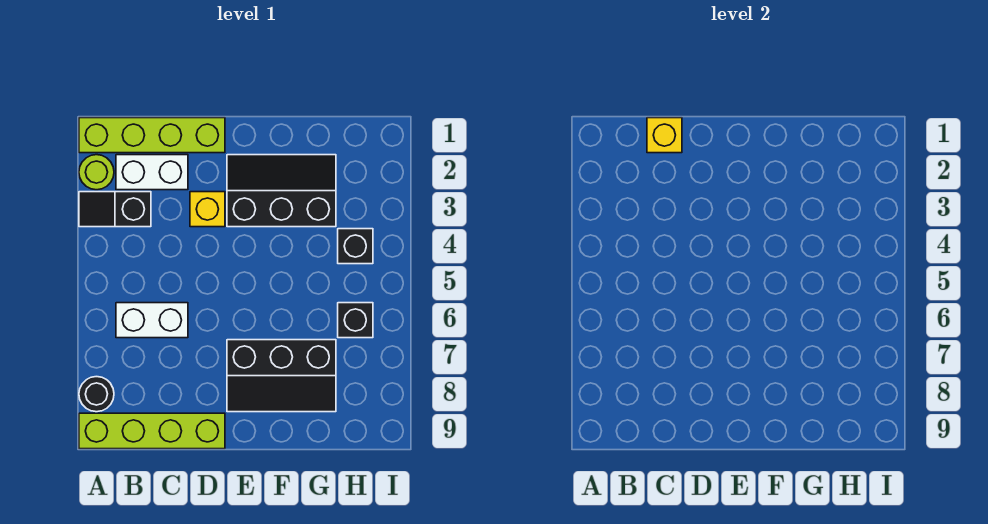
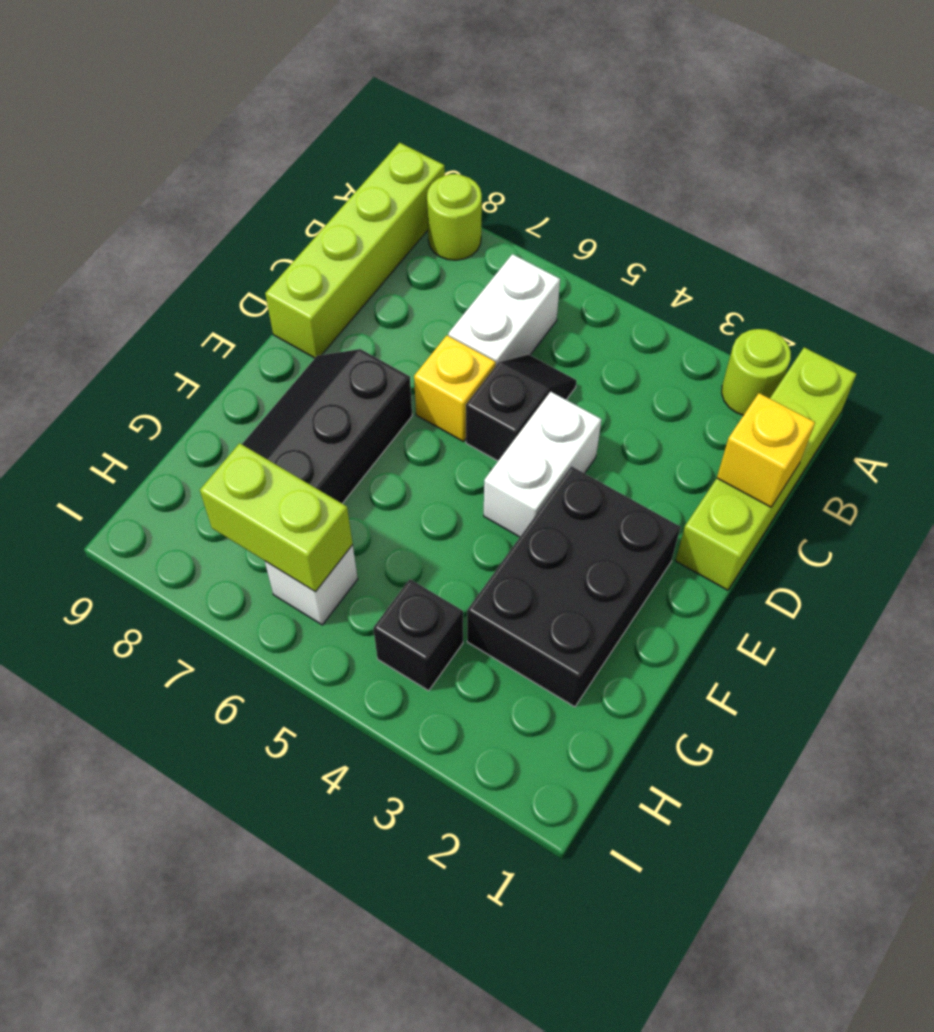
black 1x2 slope [79,192,151,227] -> black 1x2 slope moved to [466,355,577,461]
black 1x1 round brick [79,377,114,412] -> lime 1x1 round brick [427,174,482,260]
white 1x2 brick [116,155,188,190] -> white 1x2 brick moved to [484,392,601,537]
yellow 1x1 brick [190,192,225,227] -> yellow 1x1 brick moved to [414,336,496,441]
black 2x3 slope [227,155,336,227] -> black 2x3 brick [467,466,680,707]
black 1x1 brick [338,303,373,338] -> white 1x1 brick [265,545,358,625]
none -> lime 1x2 brick [200,443,353,592]

